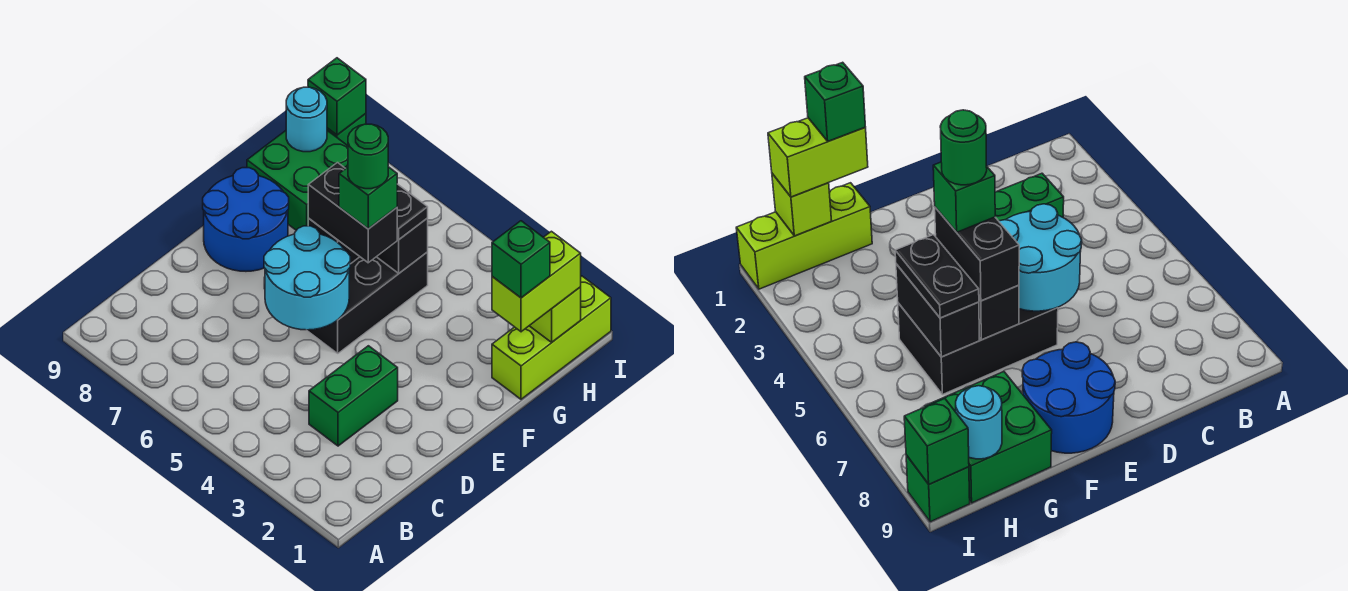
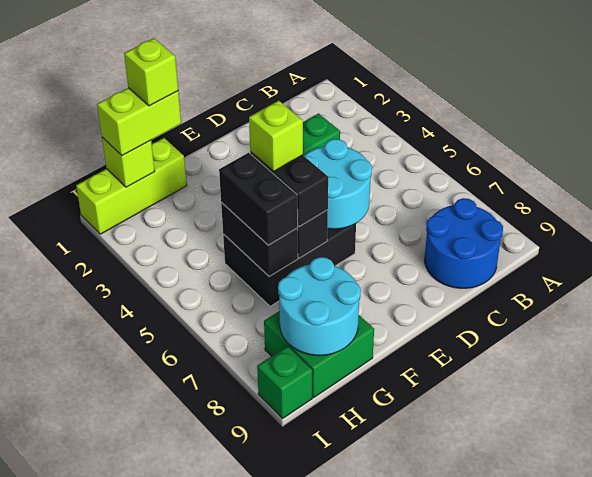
blue 2x2 round brick [203,168,289,271] -> blue 2x2 round brick moved to [425,198,503,288]
green 1x1 brick [339,167,397,229] -> lime 1x1 brick [249,101,303,172]
green 1x1 round brick [348,124,388,189] -> none
green 1x1 brick [492,221,550,298] -> lime 1x1 brick [124,38,178,106]
black 1x2 plate [397,184,428,240] -> black 1x2 brick [219,153,298,245]
cyan 1x1 round brick [286,87,327,152] -> cyan 2x2 round brick [278,257,361,355]
green 1x1 brick [308,58,366,135] -> none

